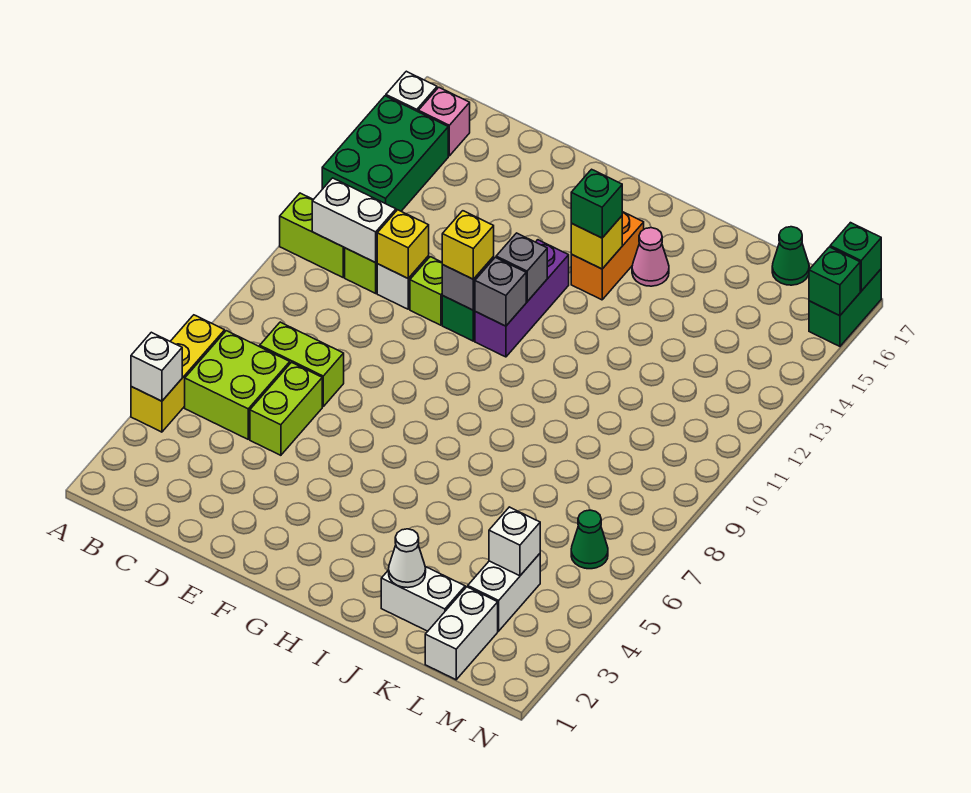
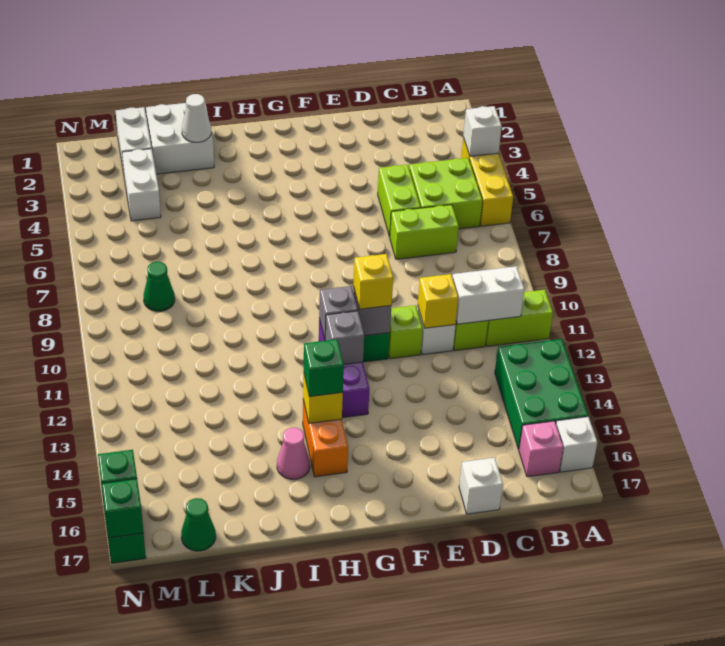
white 1x2 brick [381,567,465,631] -> white 2x2 brick [146,103,214,174]
white 1x1 brick [489,507,540,576] -> white 1x1 brick moved to [459,458,503,514]
green 1x1 cone [571,510,608,569] -> green 1x1 cone moved to [144,262,175,311]

